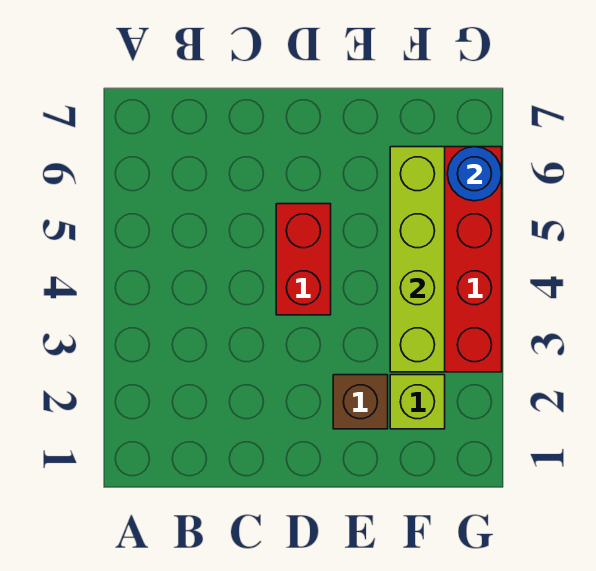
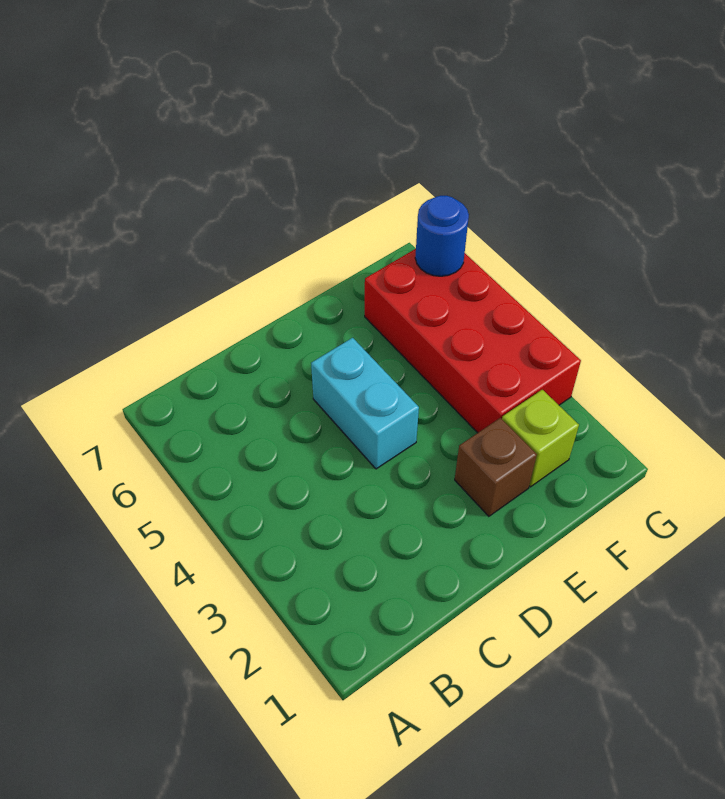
red 1x2 brick [276,204,331,315] -> cyan 1x2 brick [311,338,419,469]
lime 1x4 brick [390,147,445,372] -> none

